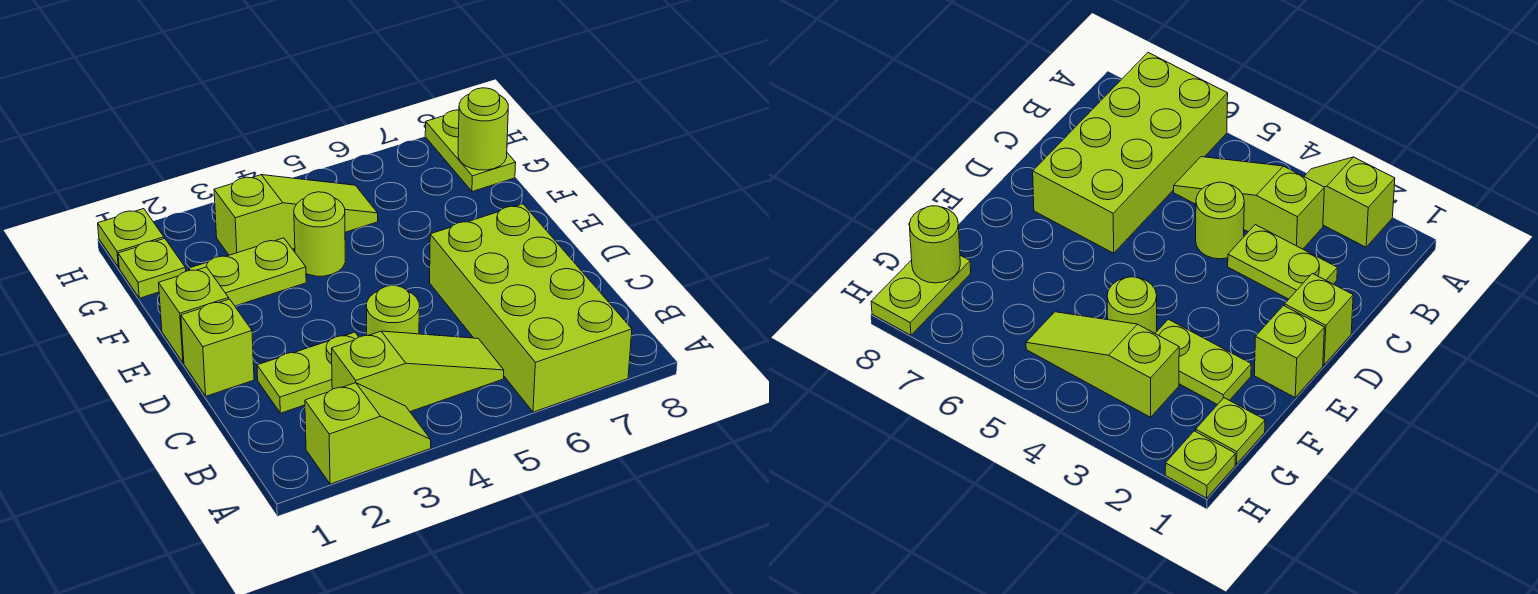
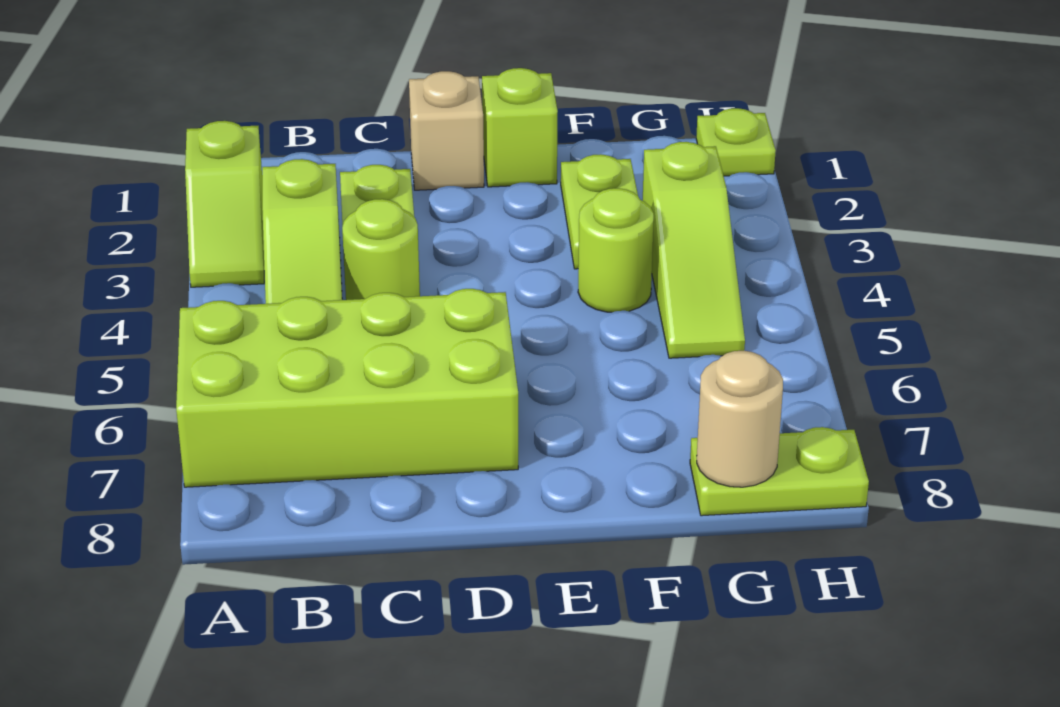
lime 1x1 brick [181,299,254,396] -> tan 1x1 brick [409,71,484,190]
lime 1x1 plate [118,238,186,298] -> none
lime 1x1 round brick [458,88,508,170] -> tan 1x1 round brick [697,351,783,487]

